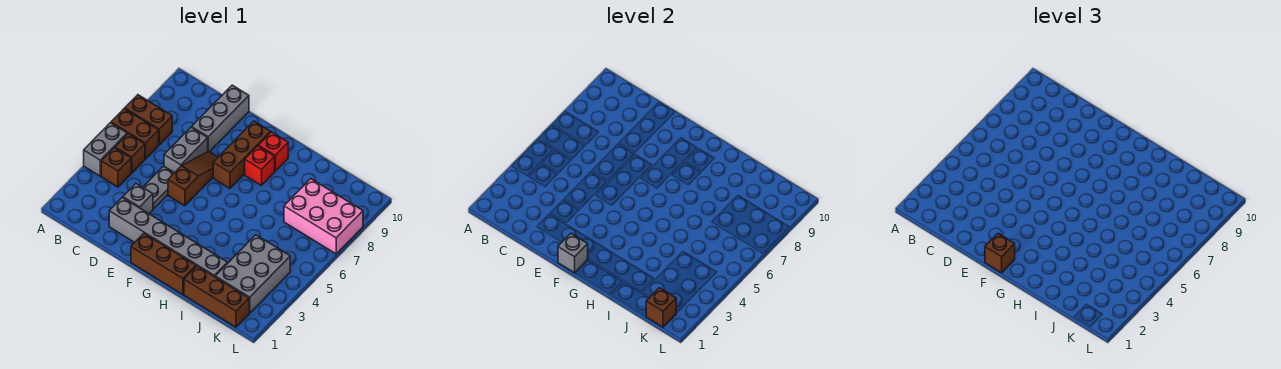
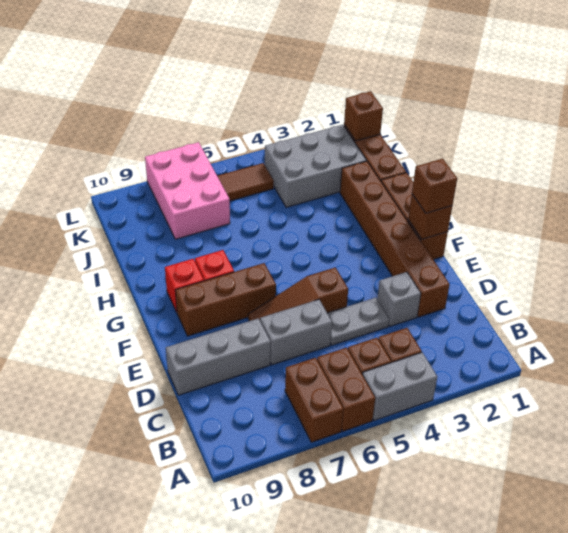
grey 1x6 brick [109,197,228,277] -> brown 1x6 brick [340,161,450,317]
grey 1x1 brick [558,233,588,273] -> brown 1x1 brick [408,194,452,239]
none -> brown 1x2 tile [217,163,274,201]

